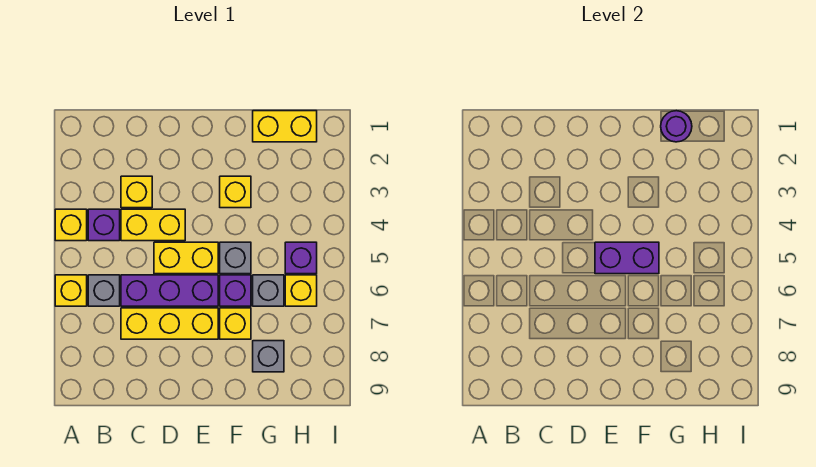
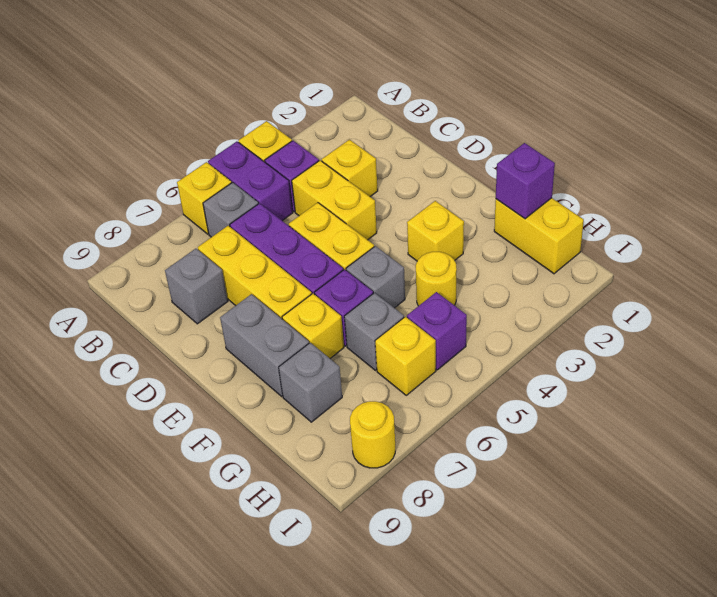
none -> grey 1x1 brick [165,249,228,324]
purple 1x2 brick [595,242,659,274] -> purple 1x2 brick moved to [208,142,293,221]
none -> grey 1x2 brick [220,294,309,396]
purple 1x1 round brick [661,111,692,142] -> purple 1x1 brick [496,143,555,219]
none -> yellow 1x1 round brick [416,252,457,306]
none -> yellow 1x1 round brick [350,401,395,468]

